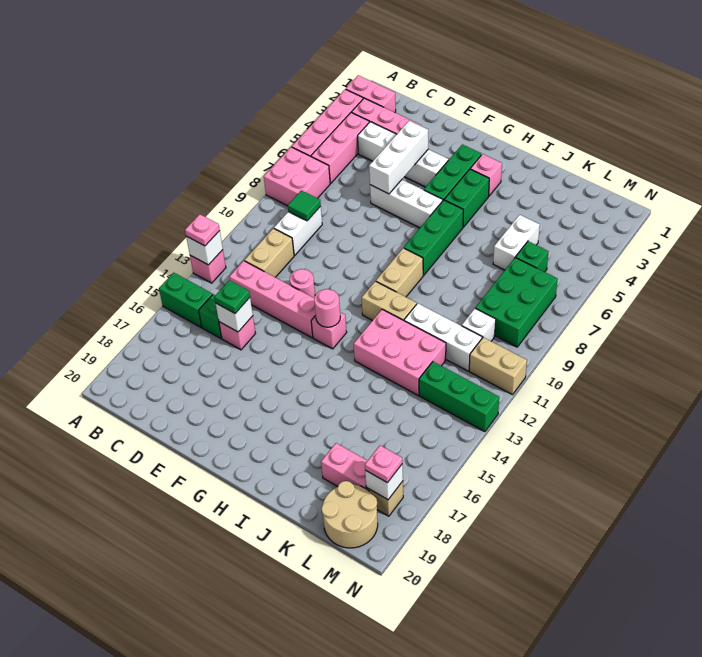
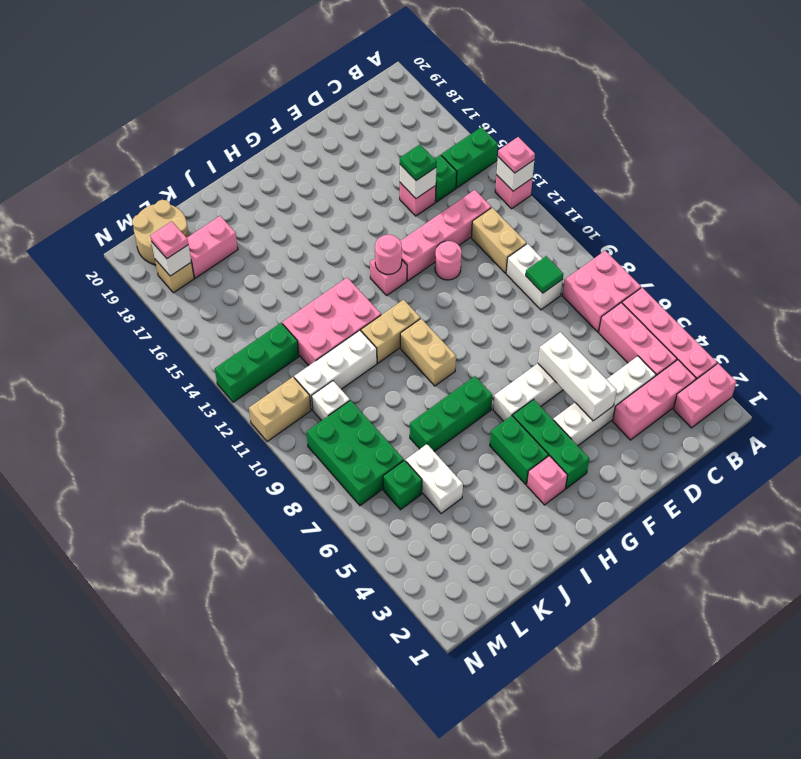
green 1x3 brick [404,200,463,275] -> green 1x3 brick turned to [410,376,492,451]

